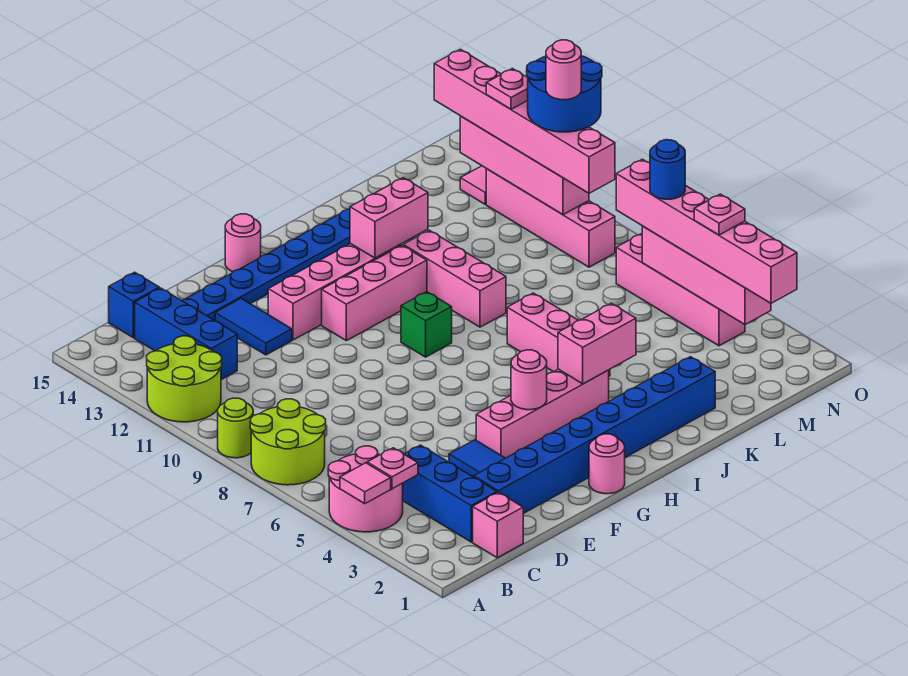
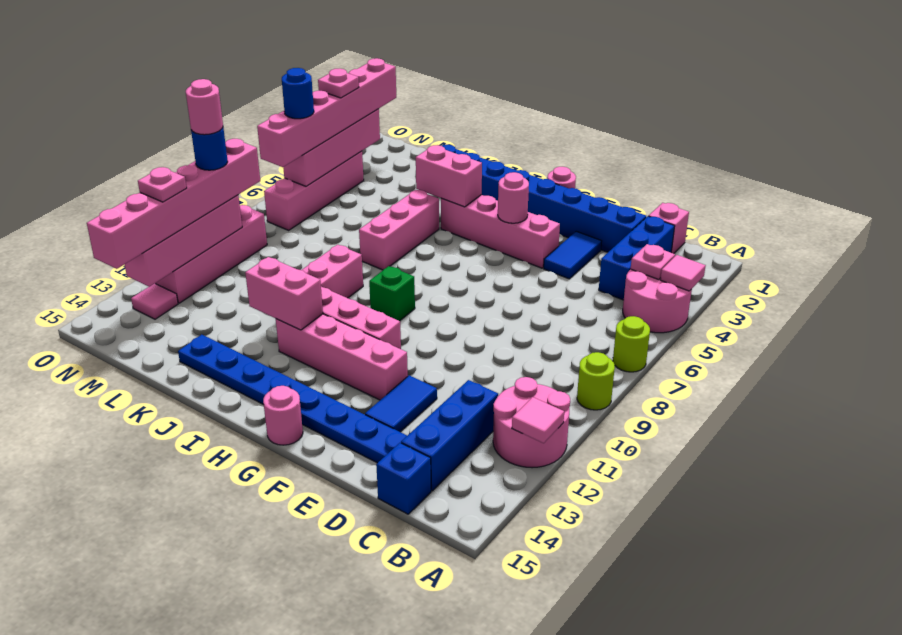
lime 2x2 round brick [250,399,326,485] -> lime 1x1 round brick [613,316,650,372]
lime 2x2 round brick [147,336,222,422] -> pink 2x2 round brick [493,377,570,468]
none -> pink 1x1 tile [512,397,564,443]
blue 2x2 round brick [527,56,602,132] -> blue 1x1 round brick [191,128,228,170]

